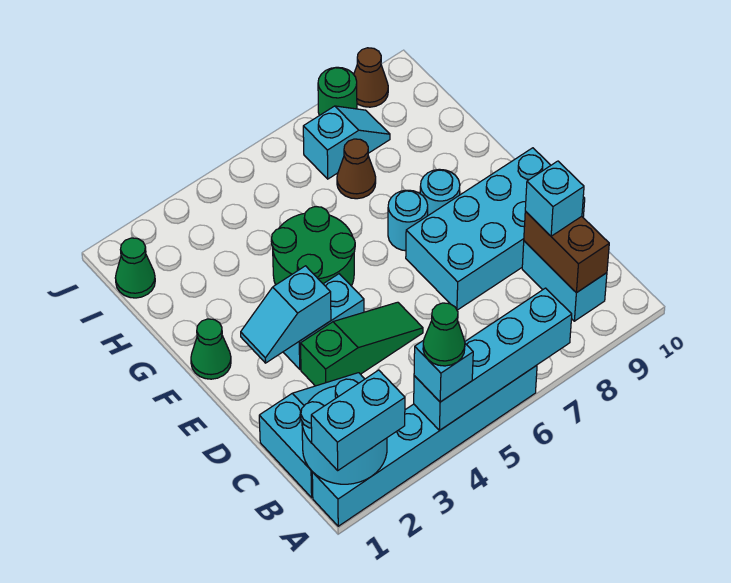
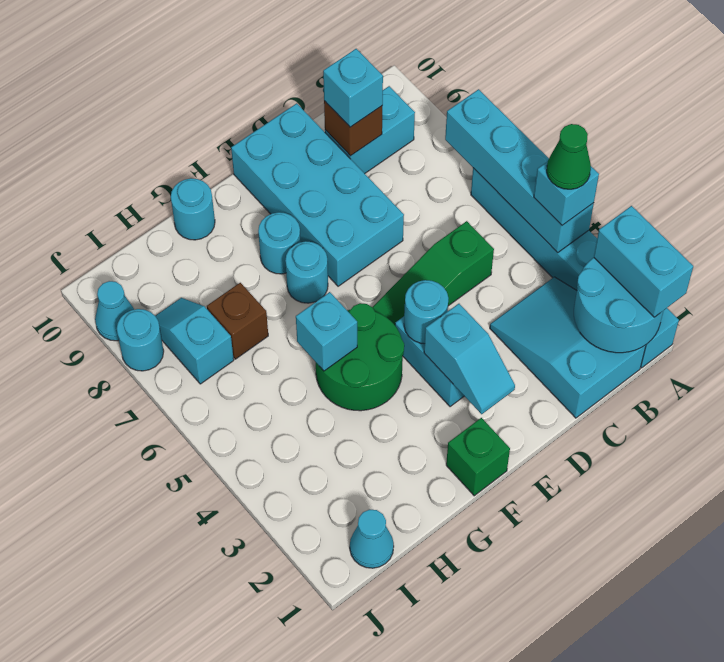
brown 1x2 brick [524,211,609,293] -> brown 1x1 brick [324,101,382,156]
green 1x3 slope [300,302,423,386] -> green 1x3 slope turned to [373,221,494,325]
none -> cyan 1x1 round brick [404,280,448,344]
green 1x1 cone [191,319,231,379] -> green 1x1 brick [446,418,510,496]
none -> cyan 1x1 brick [296,292,357,371]
none -> cyan 1x1 round brick [171,178,215,240]
brown 1x1 cone [337,139,376,199] -> brown 1x1 brick [207,283,268,359]
green 1x1 cone [115,238,155,298] -> cyan 1x1 cone [350,510,394,568]
green 1x1 round brick [318,67,357,116] -> cyan 1x1 round brick [117,309,164,371]
brown 1x1 cone [354,48,388,107] -> cyan 1x1 cone [95,281,134,341]

